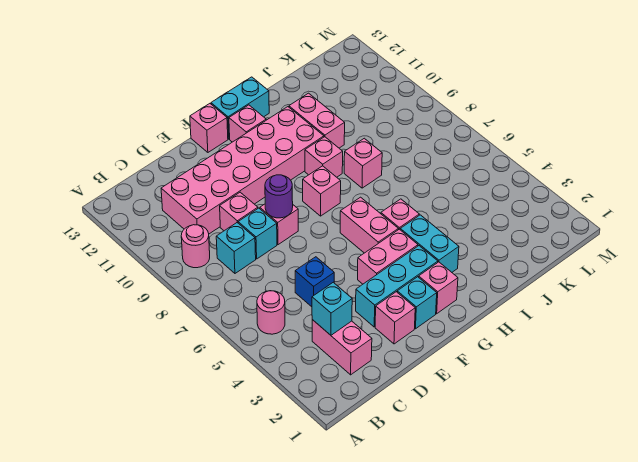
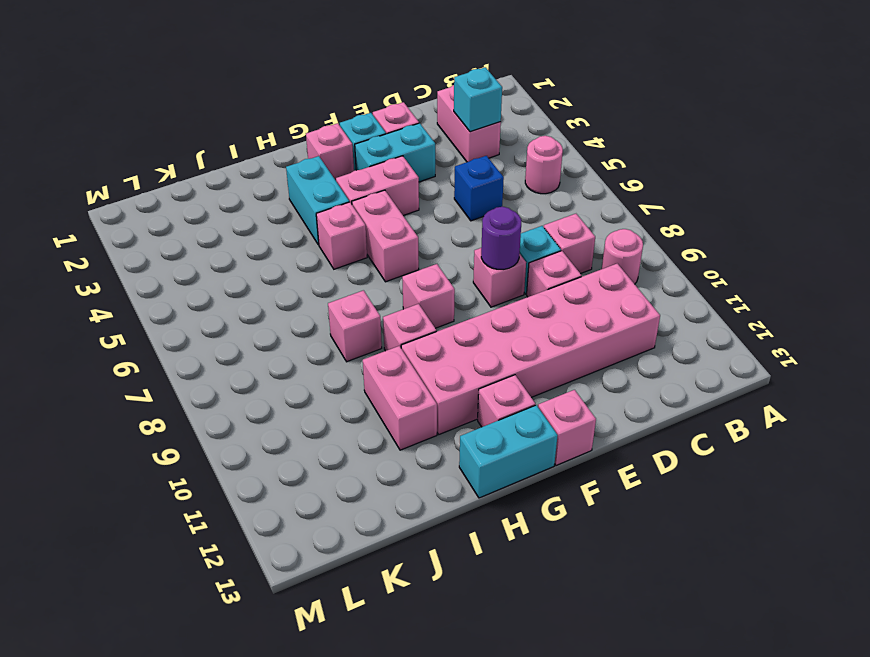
cyan 1x1 brick [216,223,256,273] -> pink 1x1 brick [544,214,595,274]
cyan 1x3 brick [356,246,438,327] -> cyan 1x2 brick [355,123,435,182]

